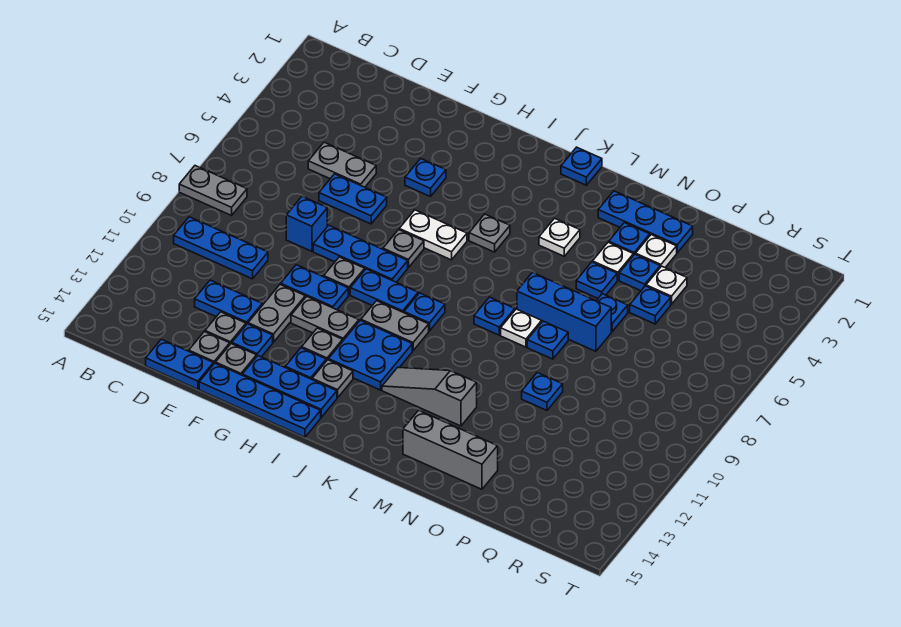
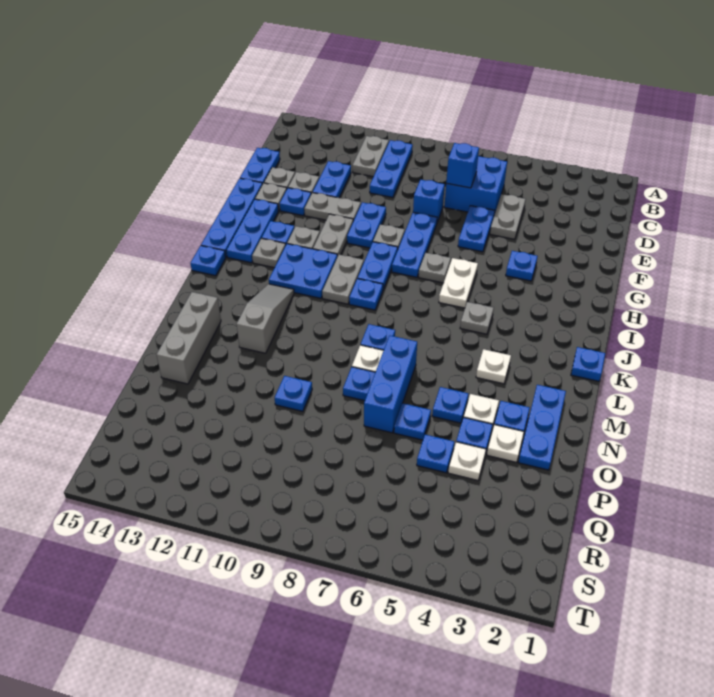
grey 1x2 plate [179,166,247,216] -> grey 1x2 plate moved to [352,136,389,177]
none -> blue 2x2 brick [444,156,507,215]
none -> blue 1x1 brick [446,143,479,188]
none -> blue 1x1 plate [191,246,226,276]

